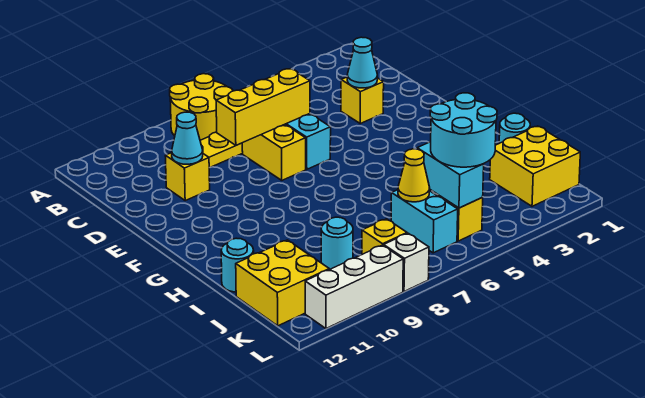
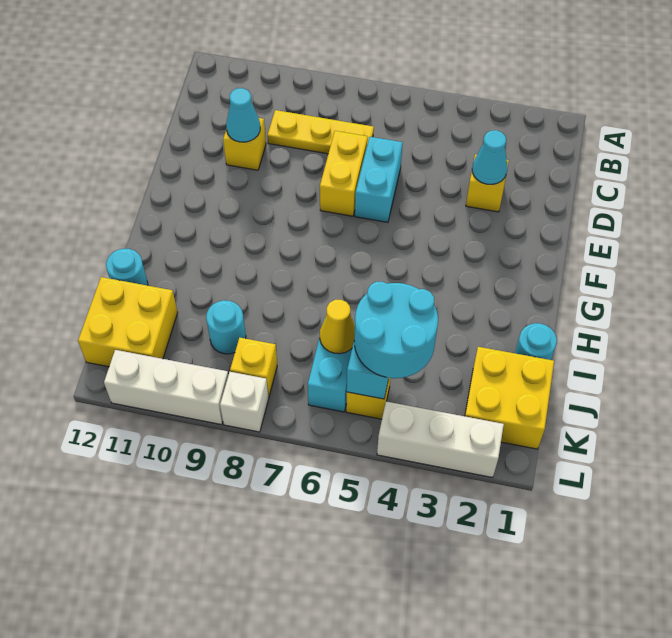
yellow 2x2 round brick [170,74,233,140] -> none
yellow 1x3 brick [216,69,310,145] -> none
none -> white 1x3 brick [377,401,504,478]

